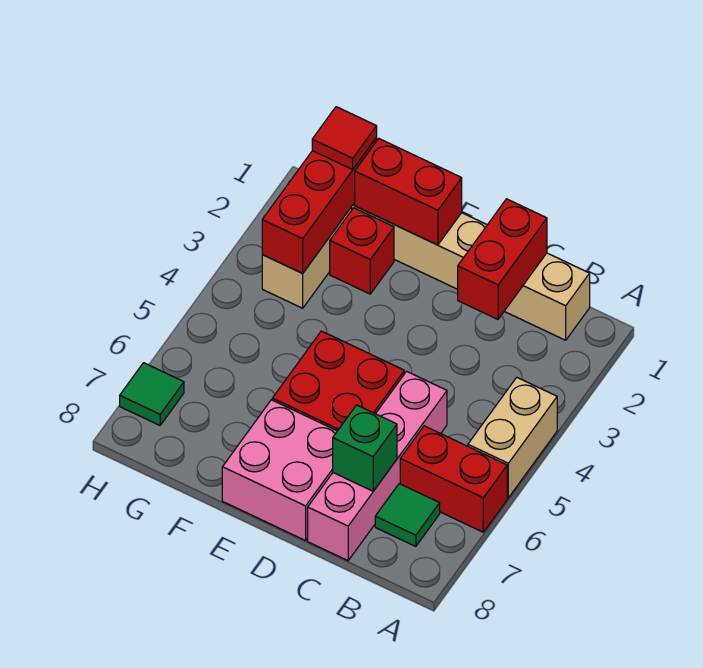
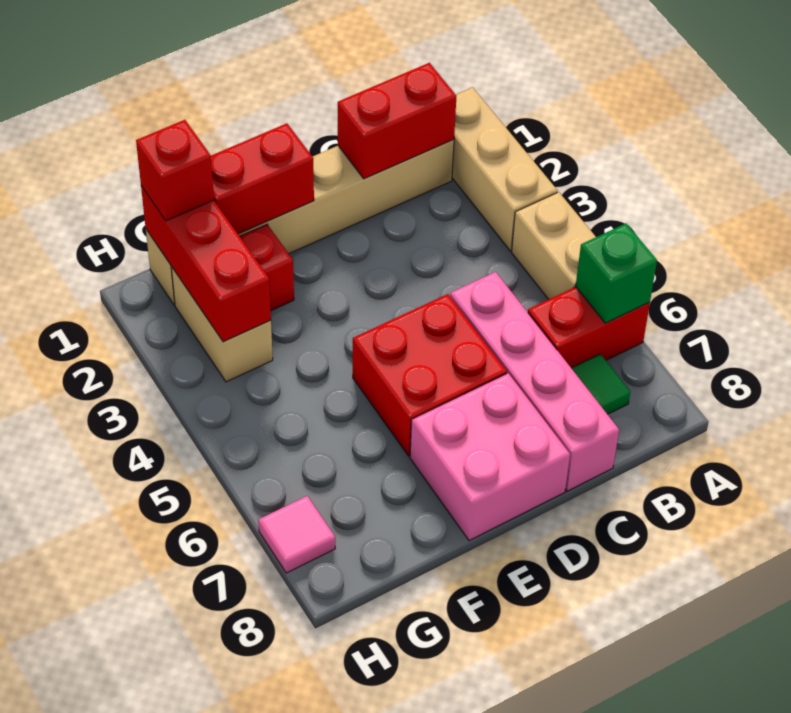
none -> tan 1x3 brick [452,87,558,251]
red 1x2 brick [458,199,547,319] -> red 1x2 brick turned to [338,63,456,179]
green 1x1 brick [333,405,397,491] -> green 1x1 brick moved to [576,223,657,323]
red 1x1 tile [312,107,377,169] -> red 1x1 brick [136,120,214,221]
green 1x1 tile [120,363,184,425] -> pink 1x1 tile [258,496,335,573]

